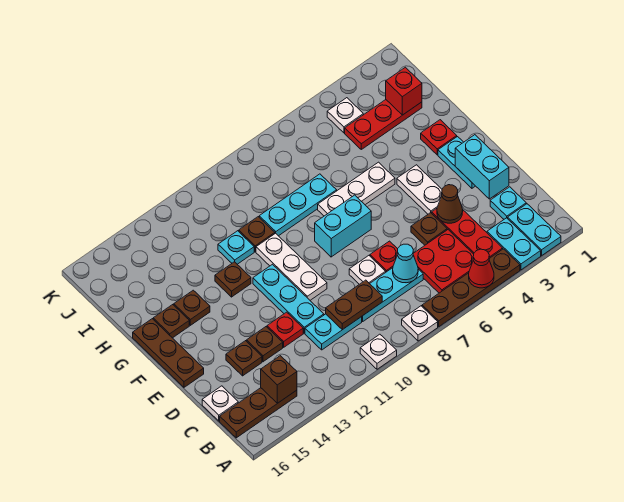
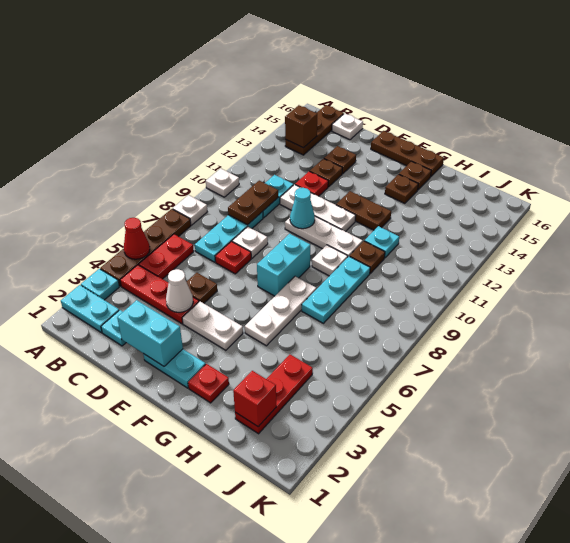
cyan 1x2 plate [487,218,541,270] -> cyan 1x1 plate [81,269,119,300]
red 2x2 plate [413,230,474,293] -> red 1x2 plate [139,234,194,279]
cyan 1x1 cone [393,244,418,283] -> cyan 1x1 cone moved to [290,188,315,229]
brown 1x1 cone [437,185,463,223] -> white 1x1 cone [166,269,193,312]
cyan 1x3 plate [253,264,324,333] -> white 1x3 plate [280,185,356,232]
brown 1x1 plate [215,262,251,297] -> brown 1x2 plate [336,191,391,230]
white 1x1 plate [327,98,363,133] -> white 1x1 plate moved to [312,245,348,276]

